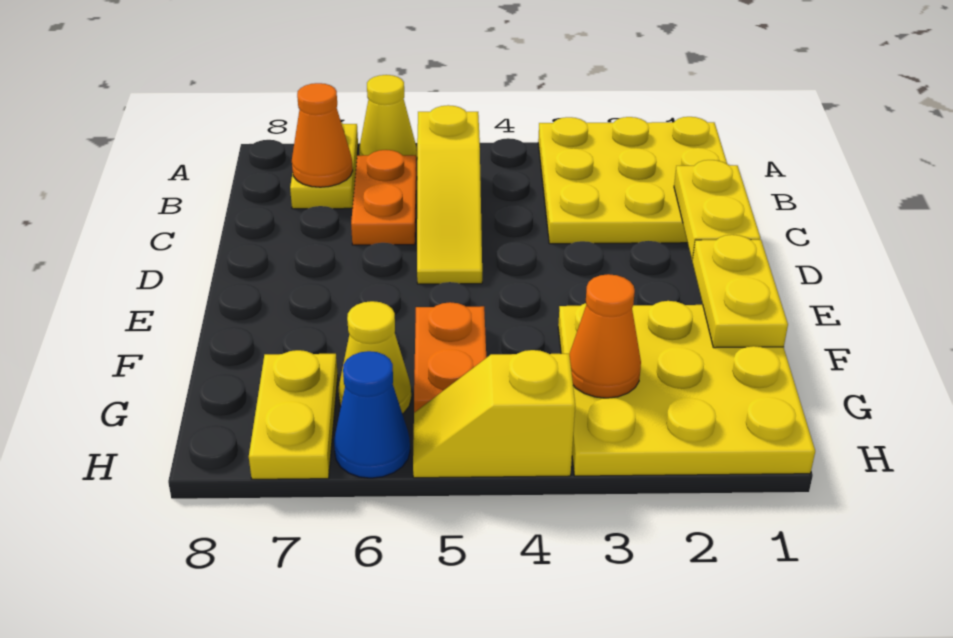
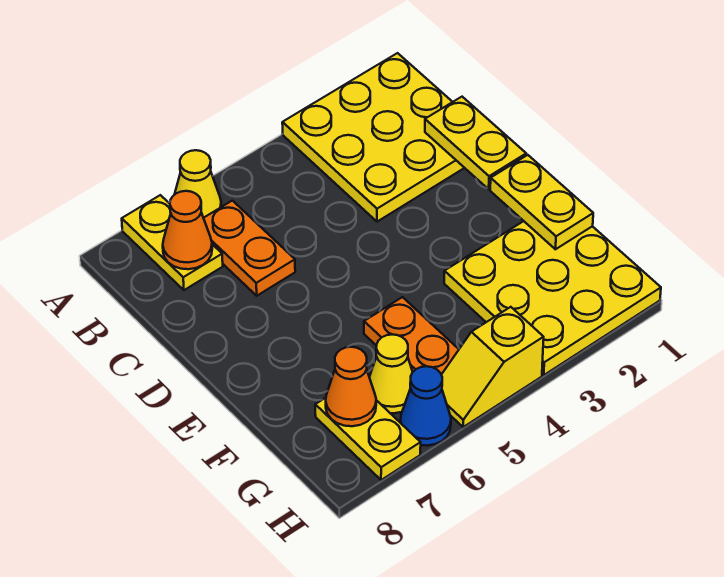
yellow 1x3 slope [417,105,482,284] -> none
orange 1x1 cone [570,274,641,398] -> orange 1x1 cone moved to [326,347,376,426]

